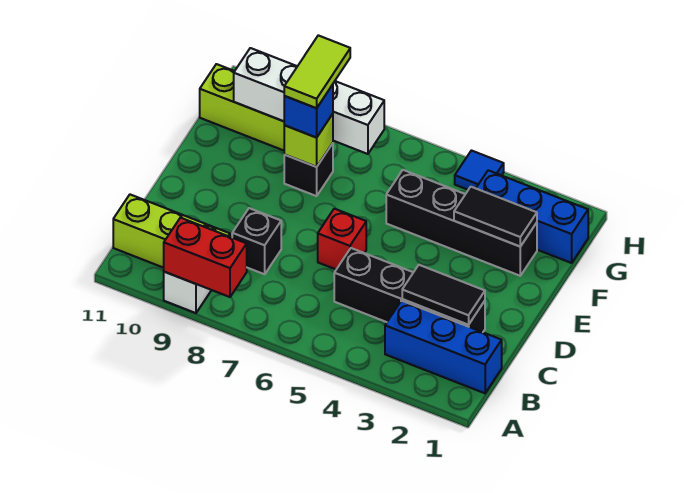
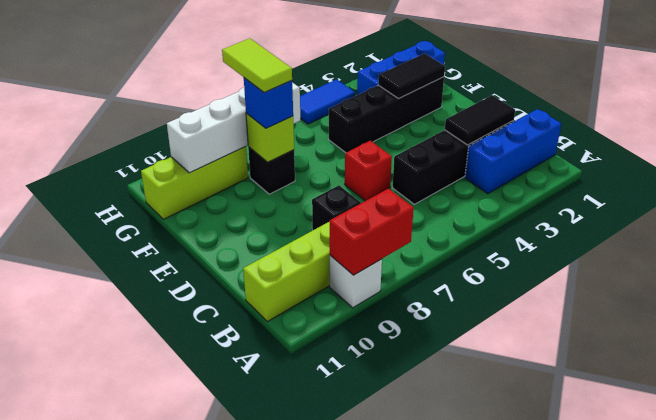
blue 1x1 tile [455,151,504,190] -> blue 1x2 tile [300,79,355,124]

